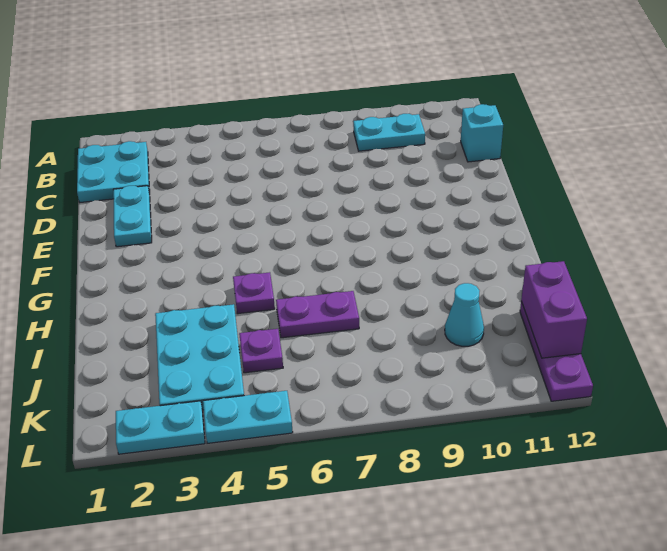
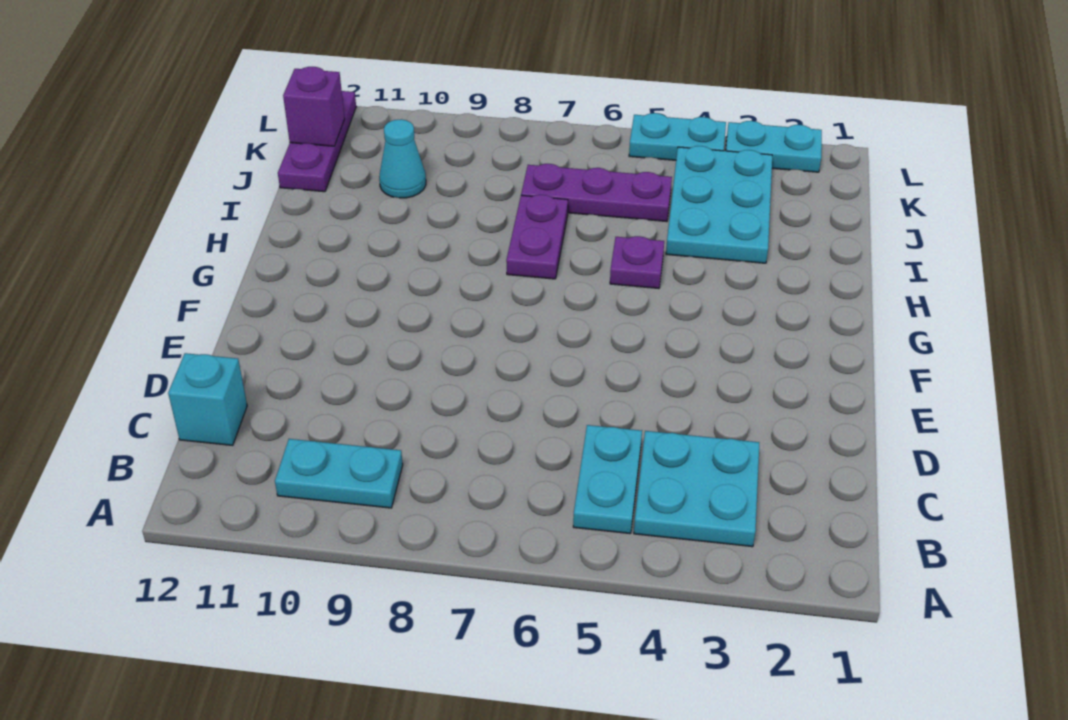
cyan 2x2 plate [77,141,150,202] -> cyan 2x2 plate moved to [634,431,759,547]
cyan 1x2 plate [113,186,152,247] -> cyan 1x2 plate moved to [573,425,642,534]
purple 1x2 plate [276,291,359,338] -> purple 1x2 plate turned to [506,195,568,279]
purple 1x1 plate [239,329,283,373] -> purple 1x3 plate [521,164,672,222]
purple 1x2 brick [521,261,587,358] -> purple 1x1 brick [283,67,345,146]

